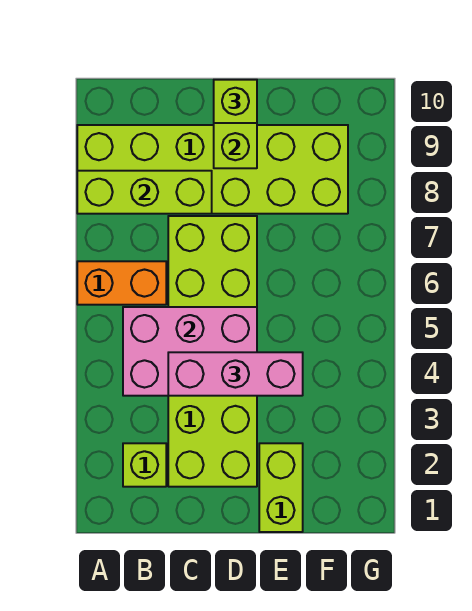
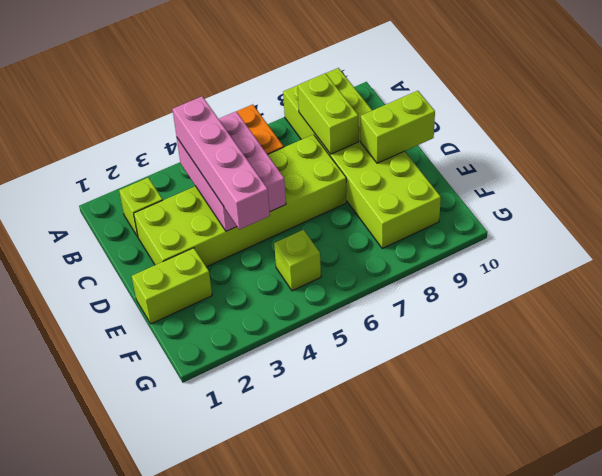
lime 1x3 brick [77,171,212,214] -> lime 1x2 brick [298,73,359,154]
pink 1x3 brick [168,352,303,396] -> pink 1x4 brick [172,96,270,230]
lime 1x1 brick [214,80,257,123] -> lime 1x1 brick moved to [274,230,321,291]

